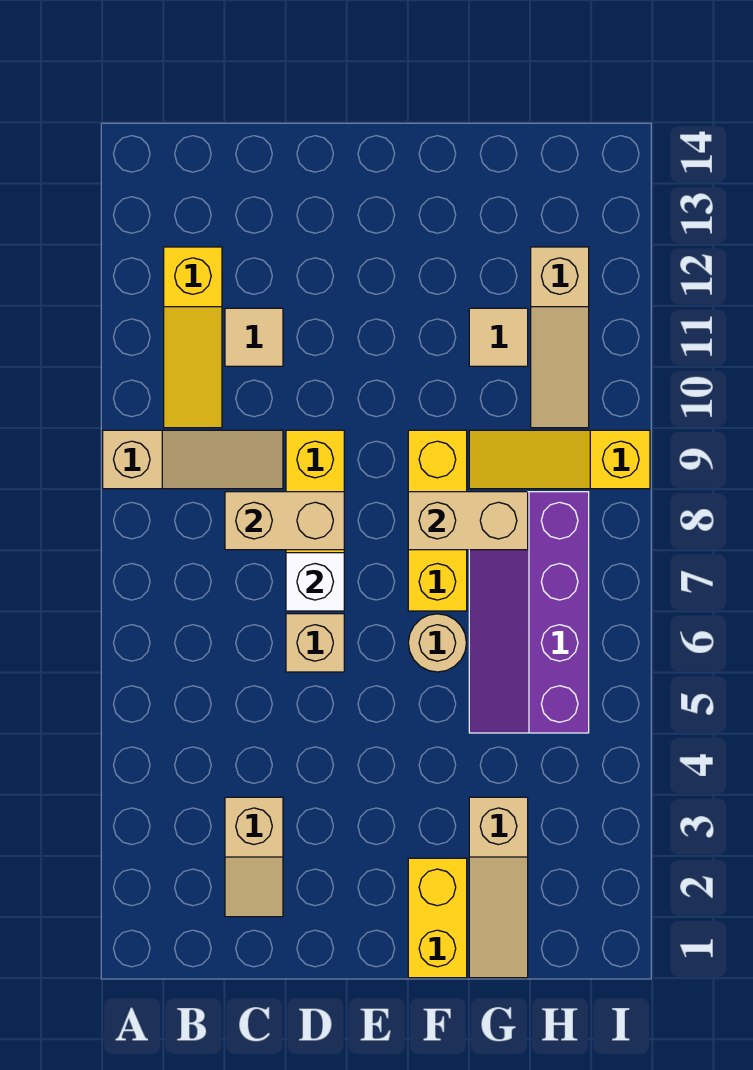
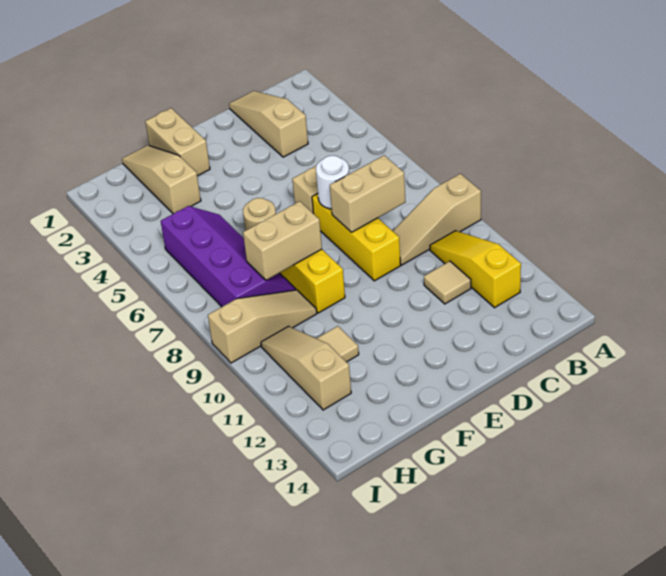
tan 1x2 slope [225,797,283,917] -> tan 1x3 slope [229,91,308,157]
white 1x1 brick [286,553,344,611] -> white 1x1 round brick [316,156,349,209]
yellow 1x2 brick [408,858,467,978] -> tan 1x2 brick [145,108,210,176]
yellow 1x3 slope [469,430,650,489] -> tan 1x3 slope [208,290,317,363]

